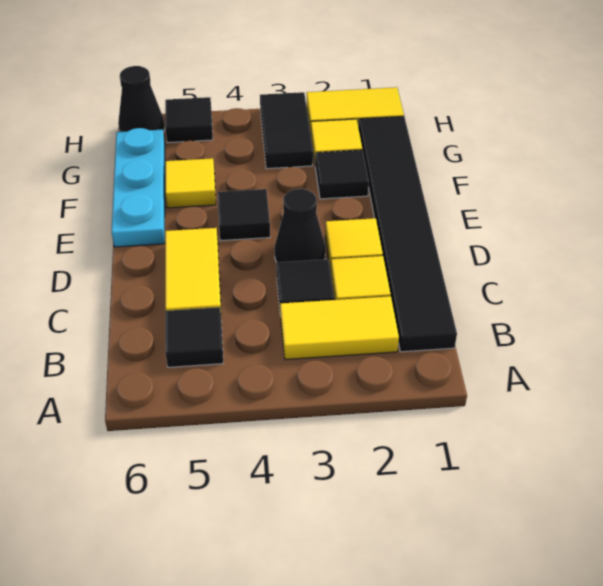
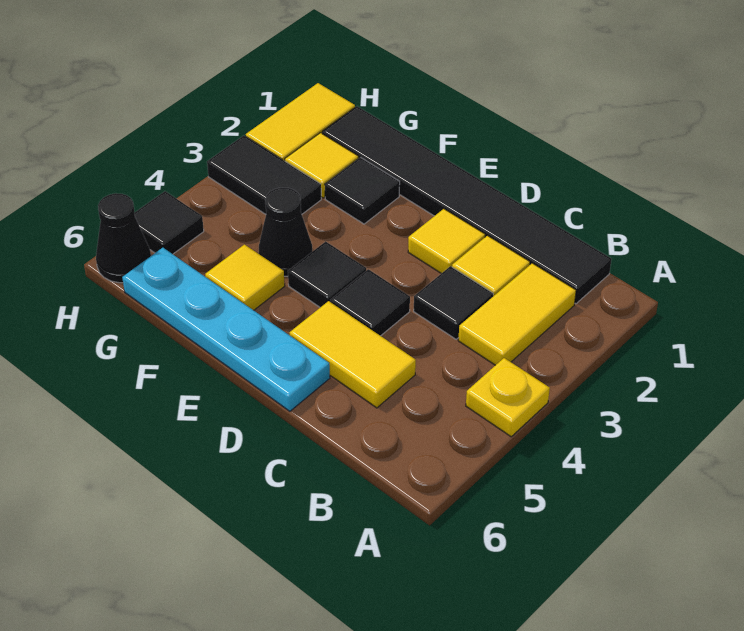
none -> yellow 1x1 plate [466,358,550,437]
black 1x1 tile [165,307,223,367] -> black 1x1 tile moved to [331,269,410,336]
black 1x1 cone [275,189,325,263] -> black 1x1 cone moved to [259,188,312,276]
cyan 1x3 plate [112,128,165,247] -> cyan 1x4 plate [122,248,330,411]

